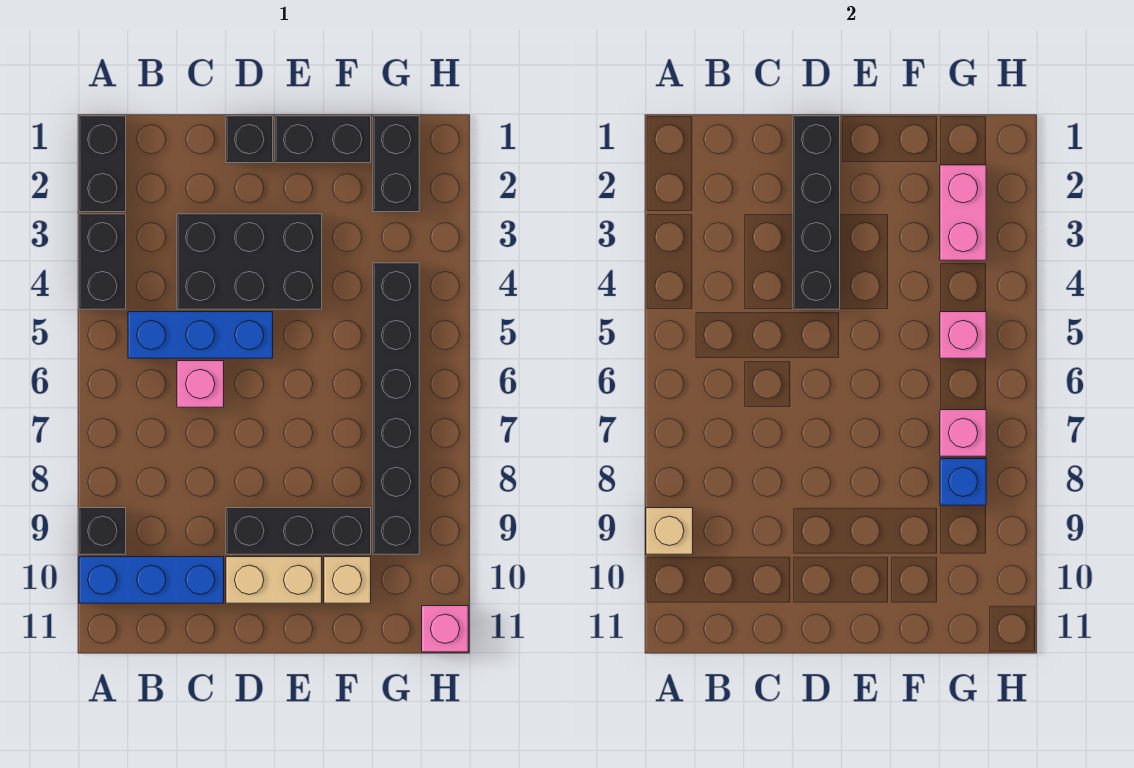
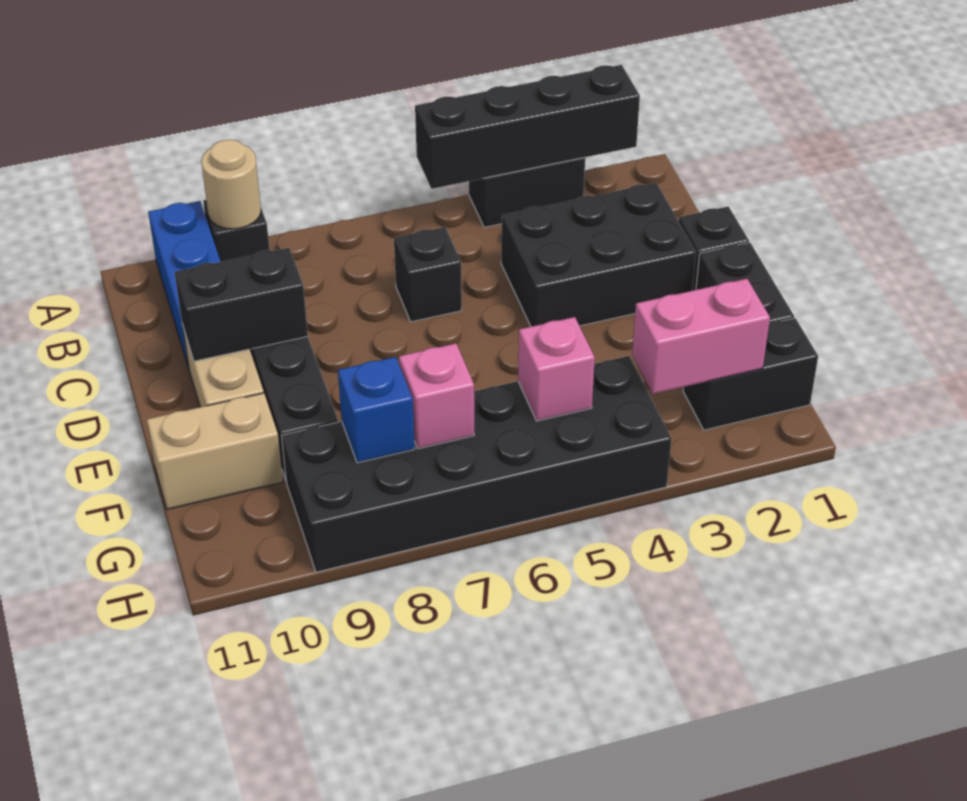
black 1x2 brick [79,116,126,212] -> black 1x2 brick moved to [175,248,308,361]
tan 1x1 brick [646,508,693,554] -> tan 1x1 round brick [201,140,261,229]
blue 1x3 brick [128,312,273,358] -> none
black 2x3 brick [177,214,322,309] -> black 2x3 brick turned to [501,183,696,327]
pink 1x1 brick [177,361,224,407] -> black 1x1 brick [394,227,462,322]
black 1x4 brick [793,116,840,309] -> black 1x4 brick moved to [415,65,640,189]
tan 1x1 brick [324,557,371,603] -> tan 1x2 brick [147,393,283,509]
black 1x6 brick [373,263,419,554] -> black 2x6 brick [282,356,671,572]
pink 1x1 brick [422,606,468,652] -> none

